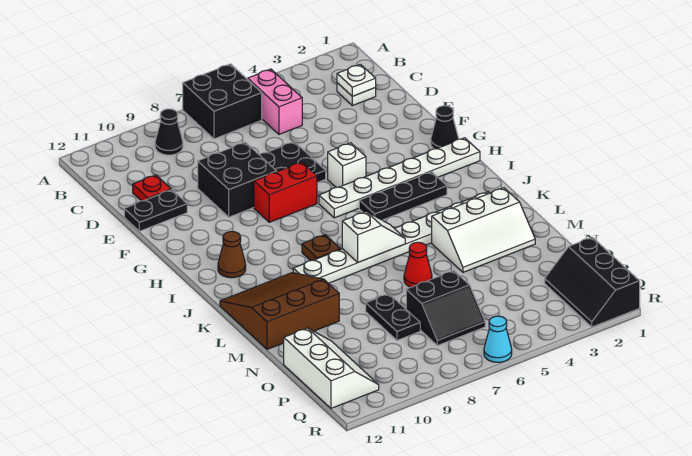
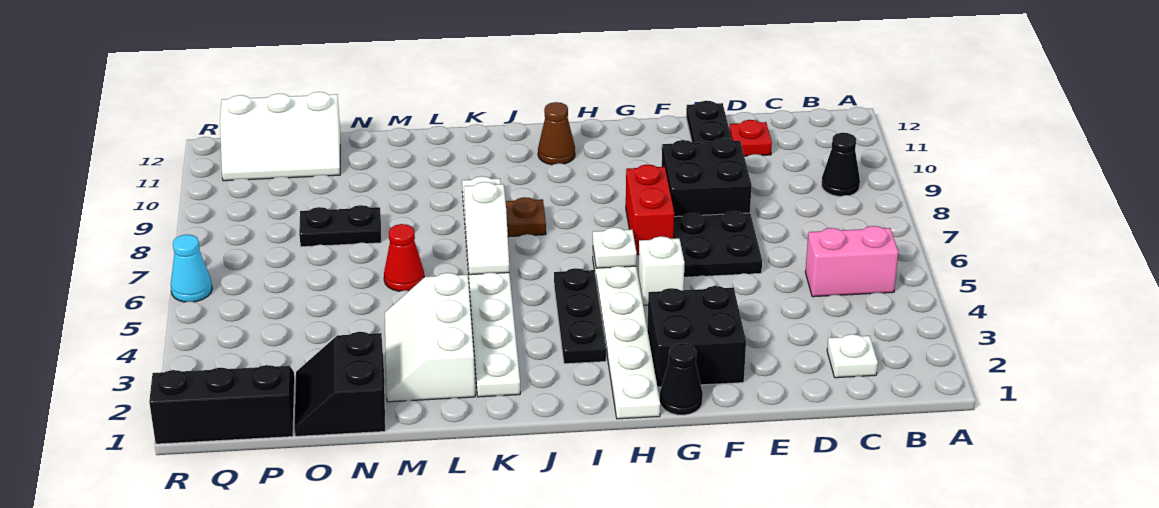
black 2x2 brick [183,64,262,139] -> black 2x2 brick moved to [648,286,746,387]
white 1x1 plate [337,64,376,96] -> white 1x1 plate moved to [593,228,637,268]
brown 3x3 slope [220,273,339,349] -> none
black 2x2 slope [406,271,485,346] -> black 2x2 slope moved to [294,332,385,436]

